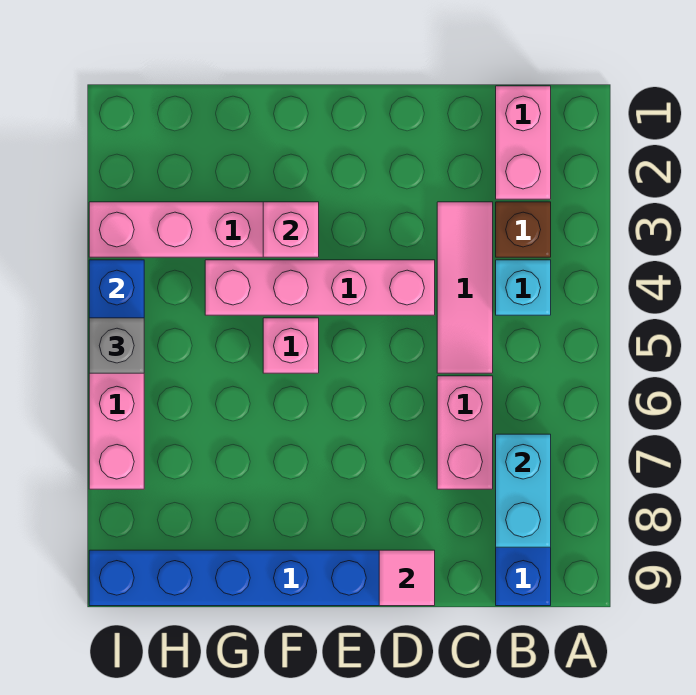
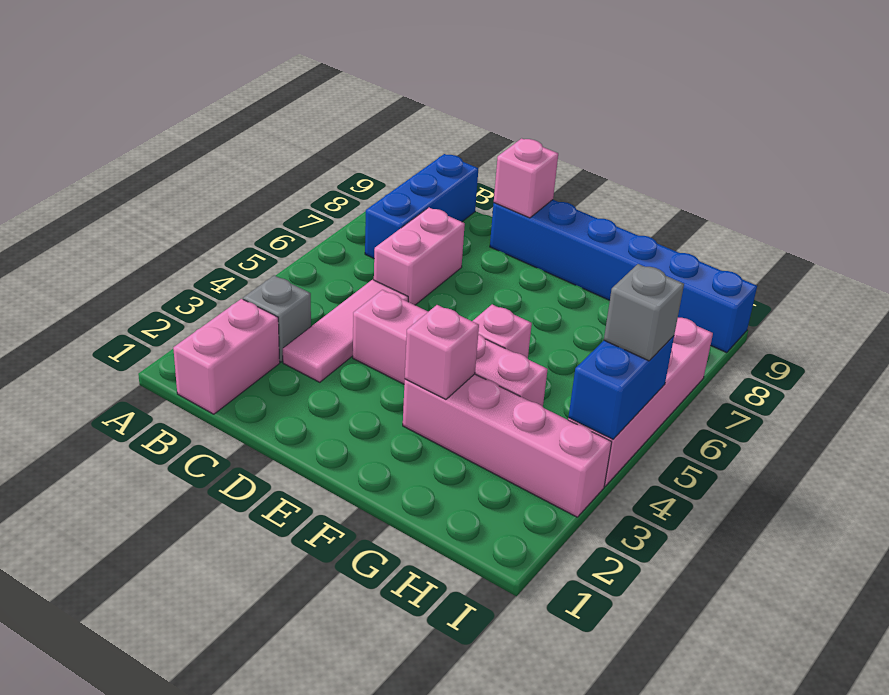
brown 1x1 brick [496,202,551,257] -> grey 1x1 brick [243,275,311,362]
cyan 1x1 brick [496,260,551,315] -> none
cyan 1x2 brick [496,434,551,547] -> none
pink 1x1 tile [379,550,435,606] -> pink 1x1 brick [494,138,558,218]

